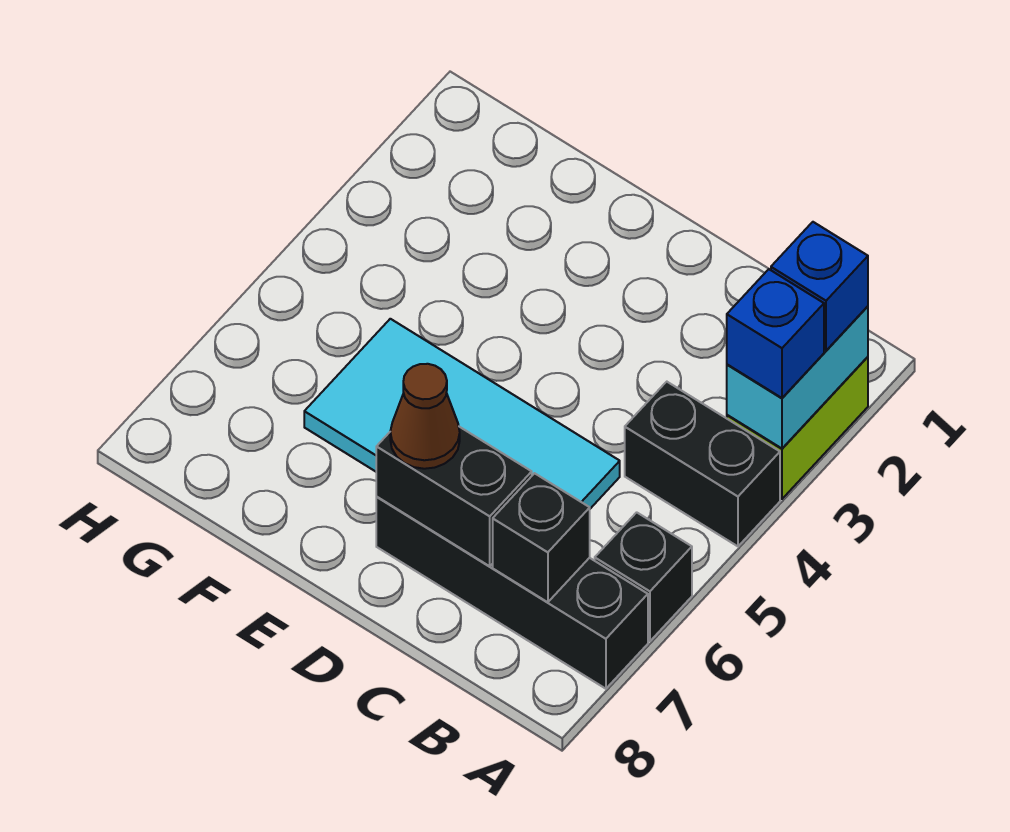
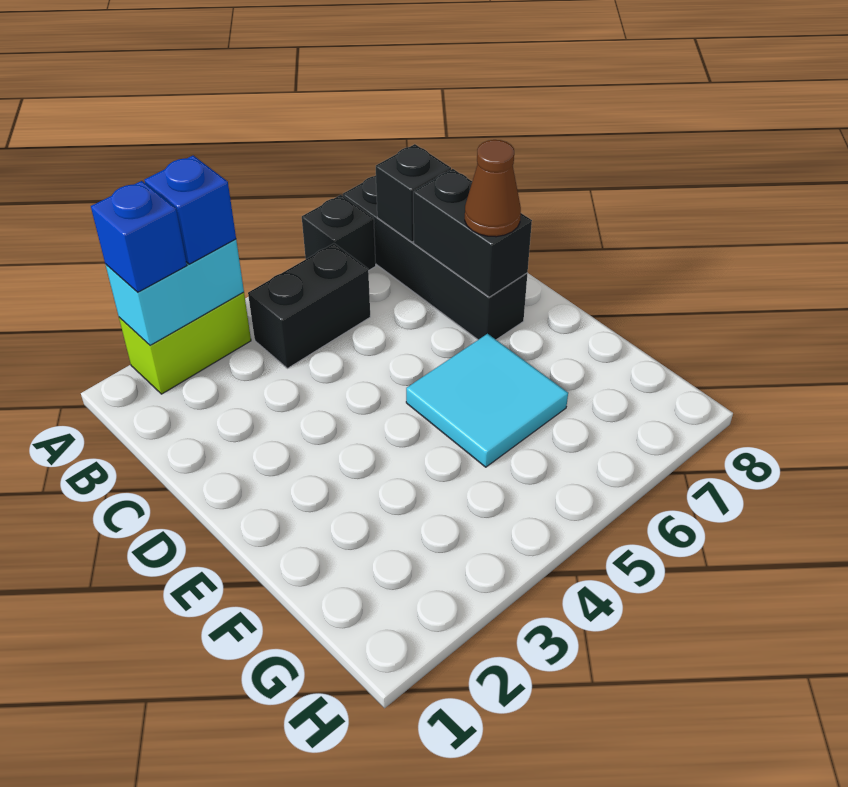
black 1x2 brick [625,382,780,546] -> black 1x2 brick turned to [248,243,370,368]
cyan 2x4 tile [304,319,620,509] -> cyan 2x2 tile [406,334,568,467]

